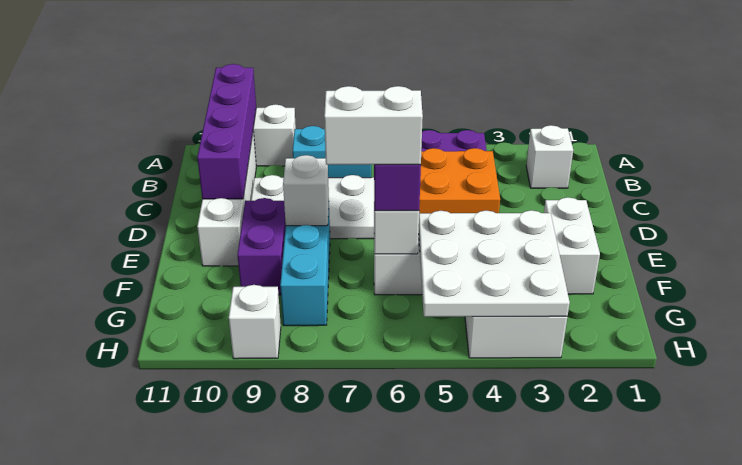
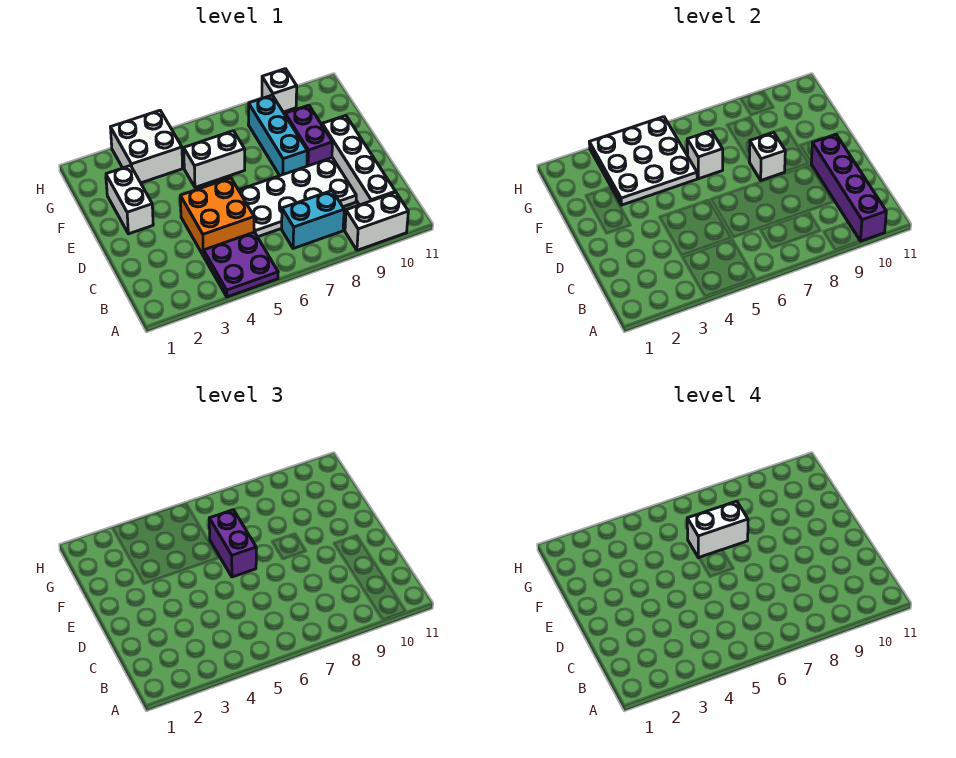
white 1x1 brick [526,125,573,188] -> none

